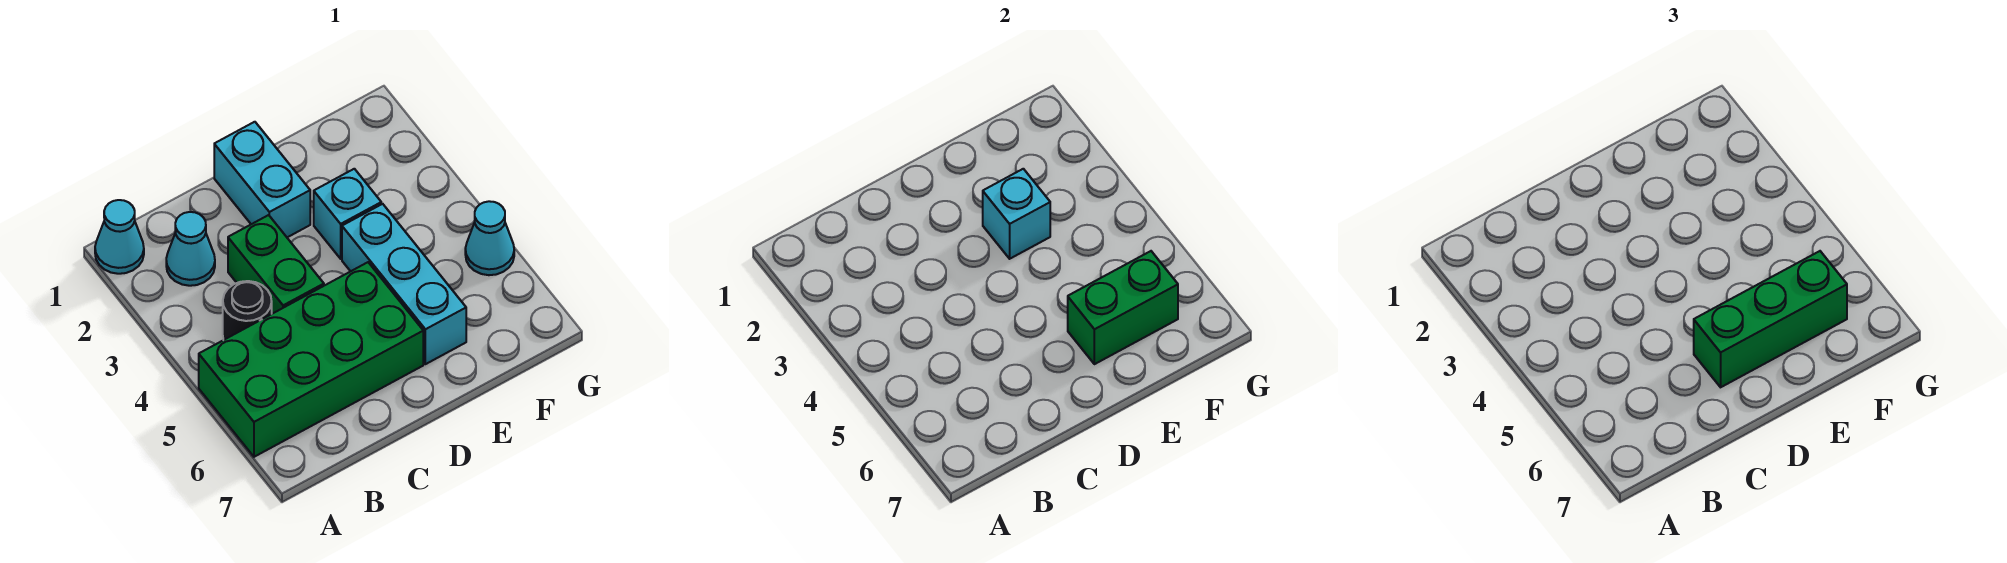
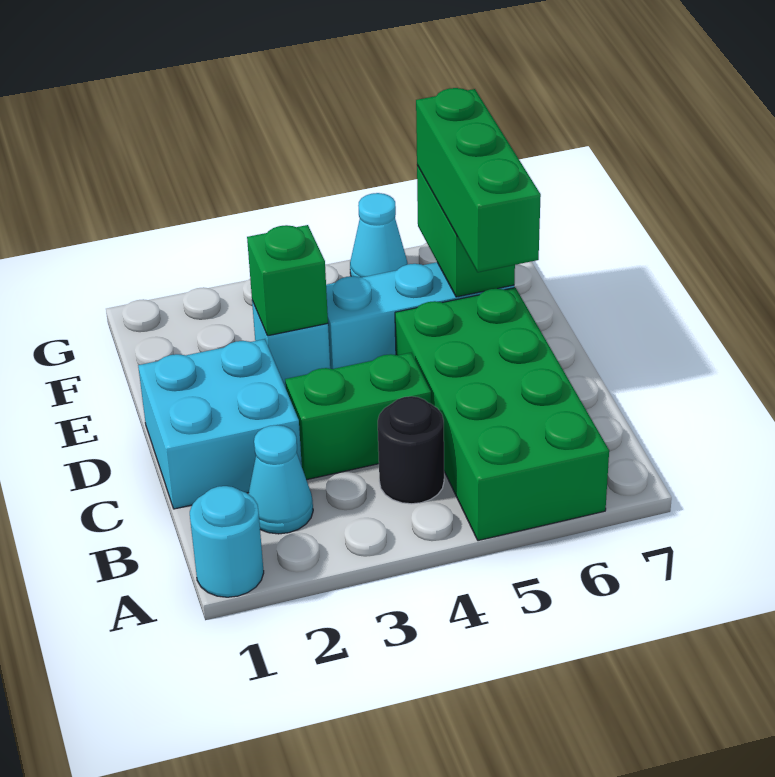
cyan 1x1 cone [95,200,144,274] -> cyan 1x1 round brick [190,486,264,597]
cyan 1x2 brick [214,122,310,237] -> cyan 2x2 brick [138,339,302,509]
cyan 1x1 brick [983,169,1050,259] -> green 1x1 brick [247,225,328,336]

